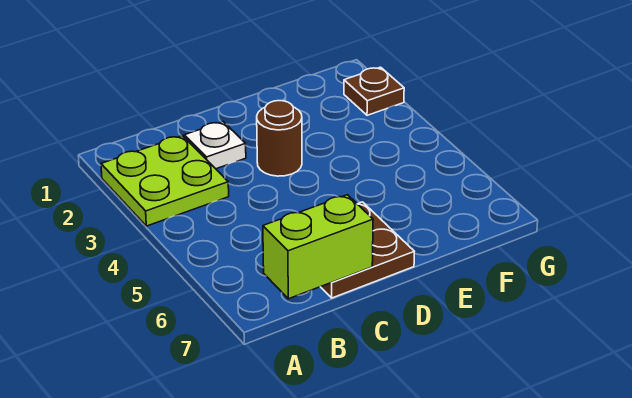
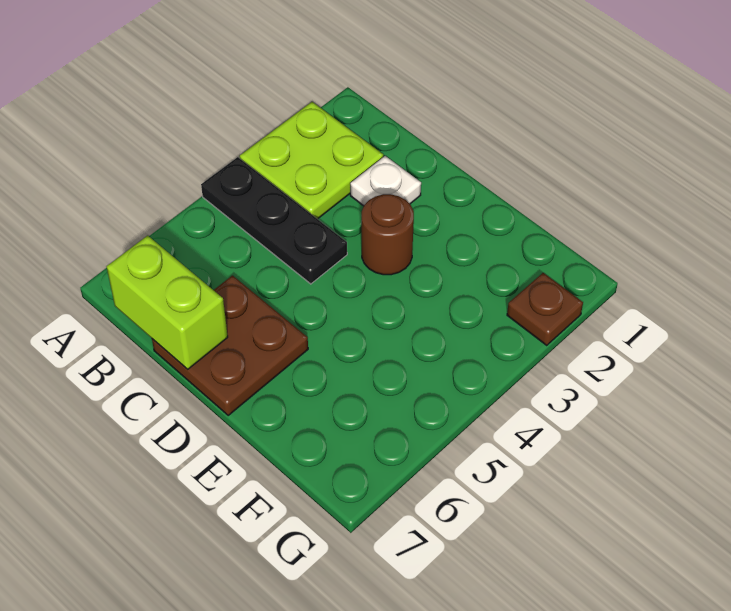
none -> black 1x3 plate [201,157,347,284]

